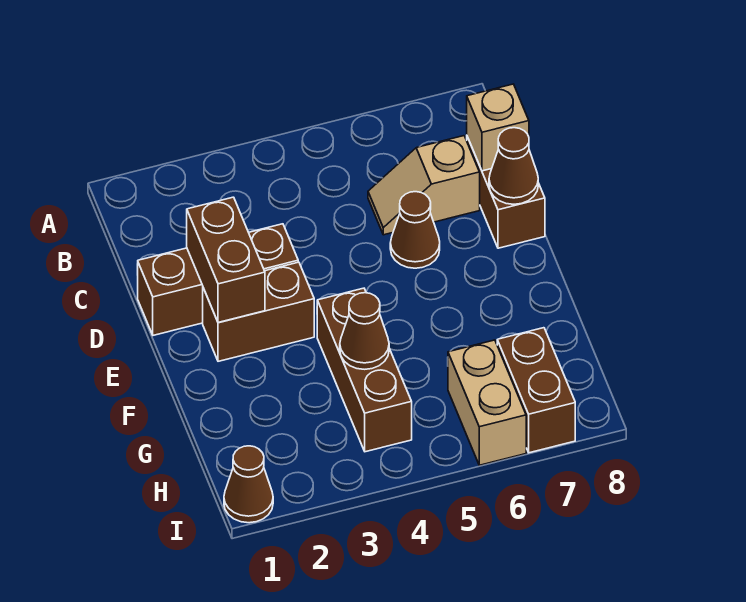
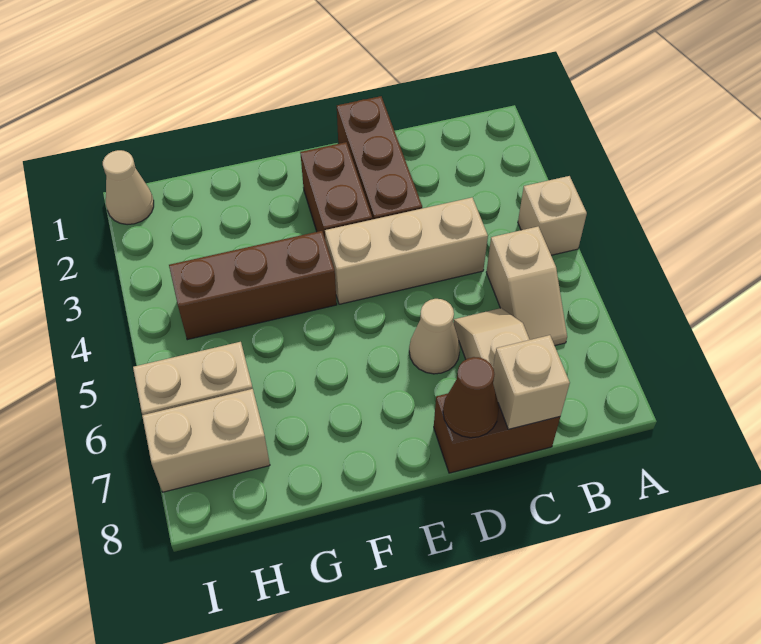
none -> tan 1x1 brick [518,176,587,255]
none -> tan 1x2 slope [486,227,567,346]
none -> tan 1x3 brick [325,197,488,304]
brown 1x2 brick [187,197,265,322] -> none
brown 1x1 cone [390,192,440,268] -> tan 1x1 cone [409,299,460,374]
brown 1x1 cone [340,293,389,369] -> none
brown 1x2 brick [497,328,575,453] -> tan 1x2 brick [142,389,270,492]
brown 1x1 cone [224,446,273,523] -> tan 1x1 cone [103,150,154,225]

